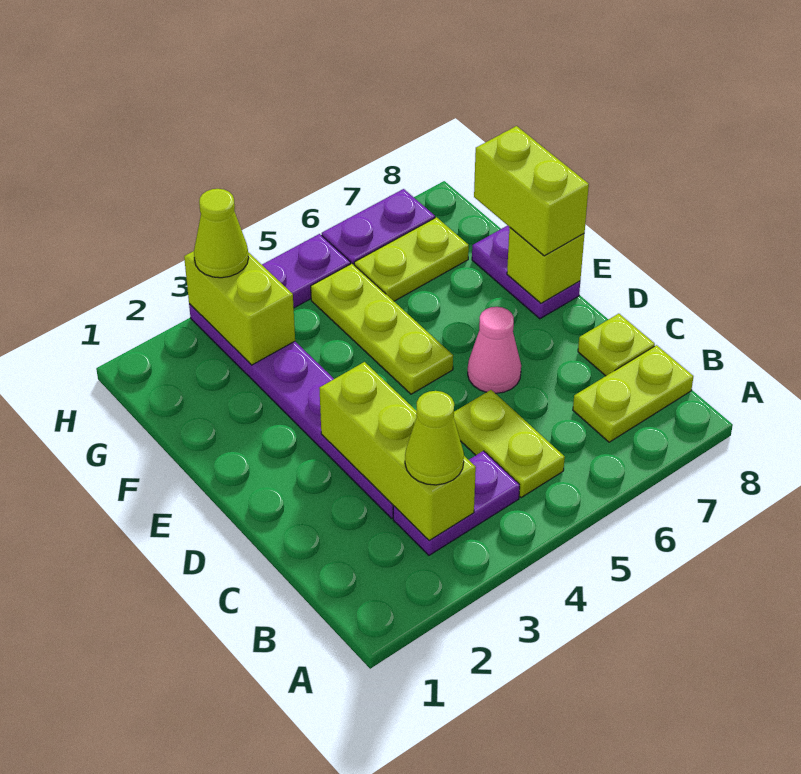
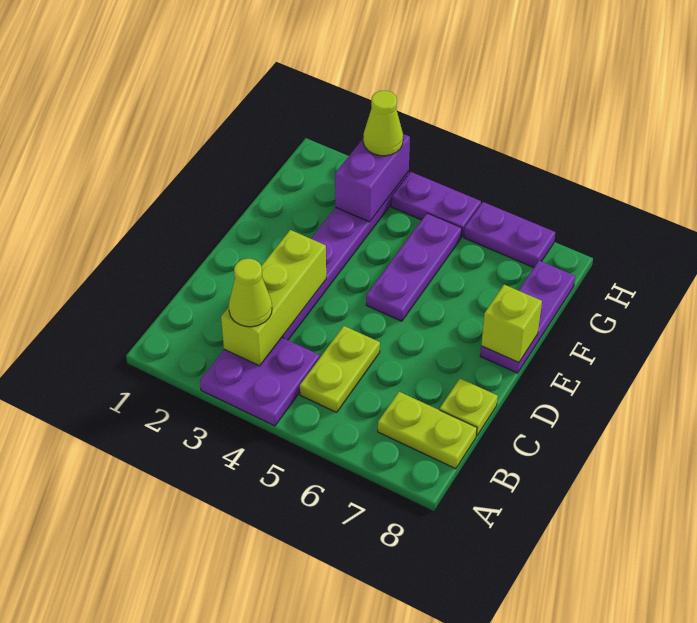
purple 1x2 plate [393,451,520,555] -> purple 2x2 plate [200,337,320,426]
pink 1x1 cone [468,307,521,393] -> none
lime 1x3 plate [311,264,453,394] -> purple 1x3 plate [366,213,462,321]
purple 1x2 plate [472,225,580,319] -> purple 1x3 plate [480,261,575,373]
lime 1x2 brick [474,126,589,256] -> none
lime 1x2 brick [184,251,295,365] -> purple 1x2 brick [335,134,410,222]
lime 1x2 plate [354,217,469,301] -> none

